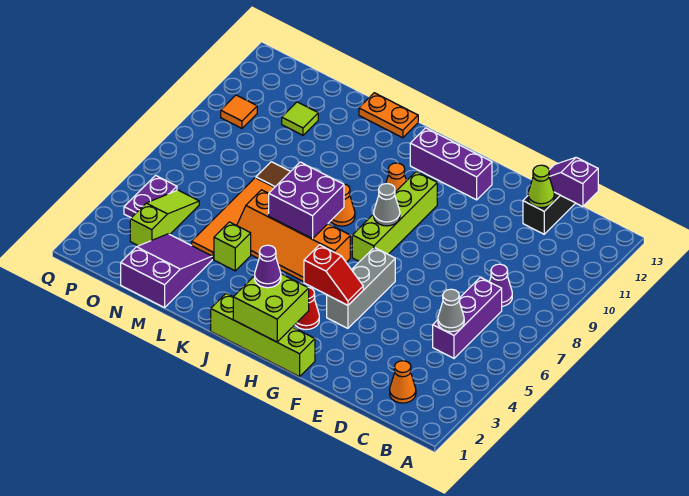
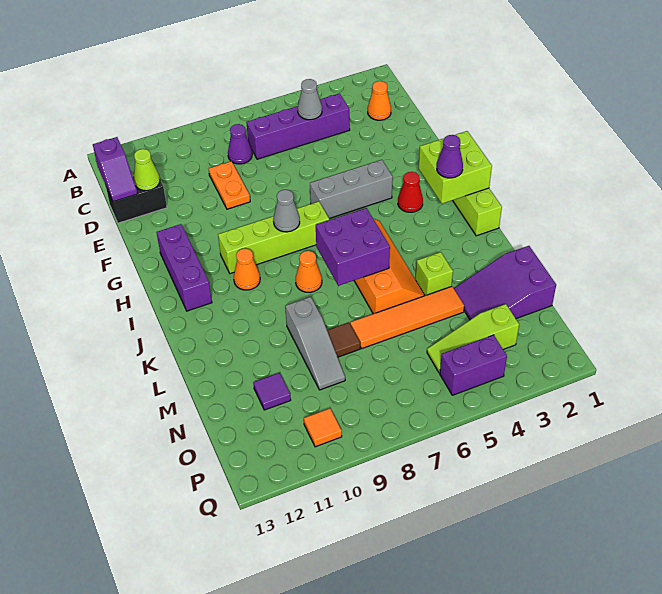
purple 1x3 brick [433,277,502,358] -> purple 1x4 brick [246,93,350,159]
red 1x2 slope [304,245,363,305] -> none
orange 1x2 plate [359,93,418,138] -> orange 1x2 plate moved to [209,161,250,209]
none -> grey 1x3 slope [285,297,345,390]
lime 1x1 tile [282,102,318,135] -> purple 1x1 tile [253,373,291,410]
purple 1x2 plate [124,175,177,218] -> purple 1x2 brick [440,335,507,395]

